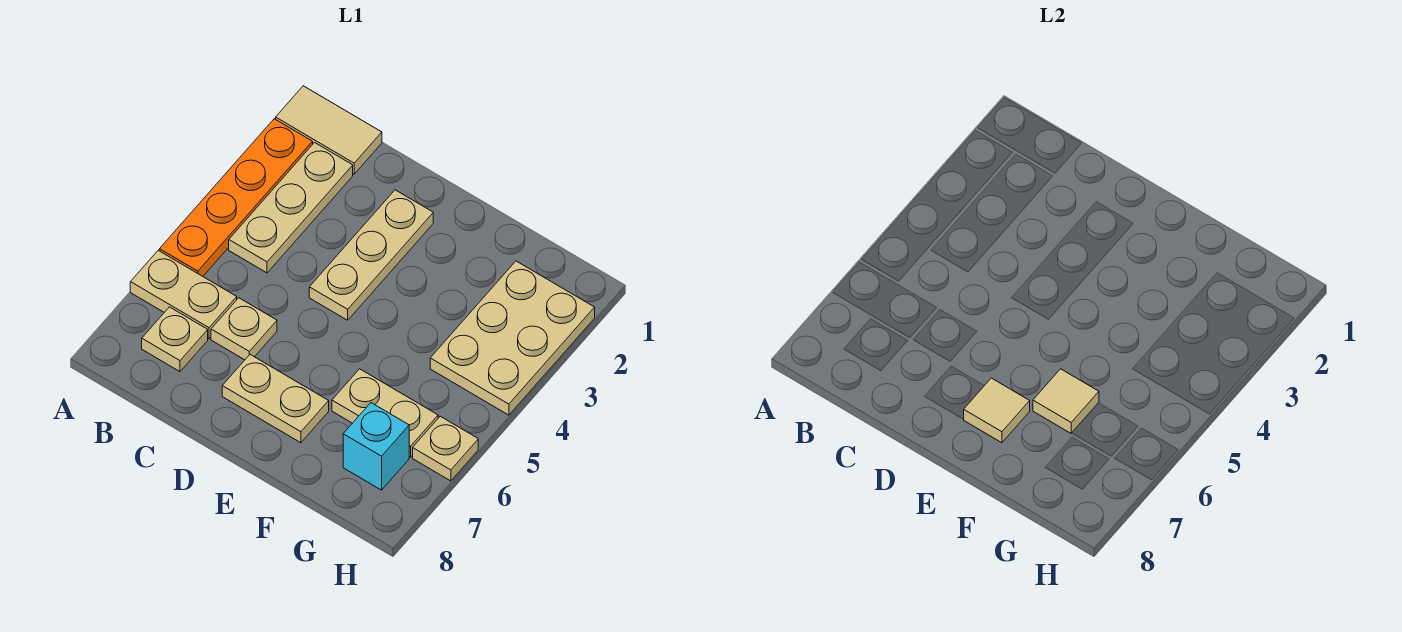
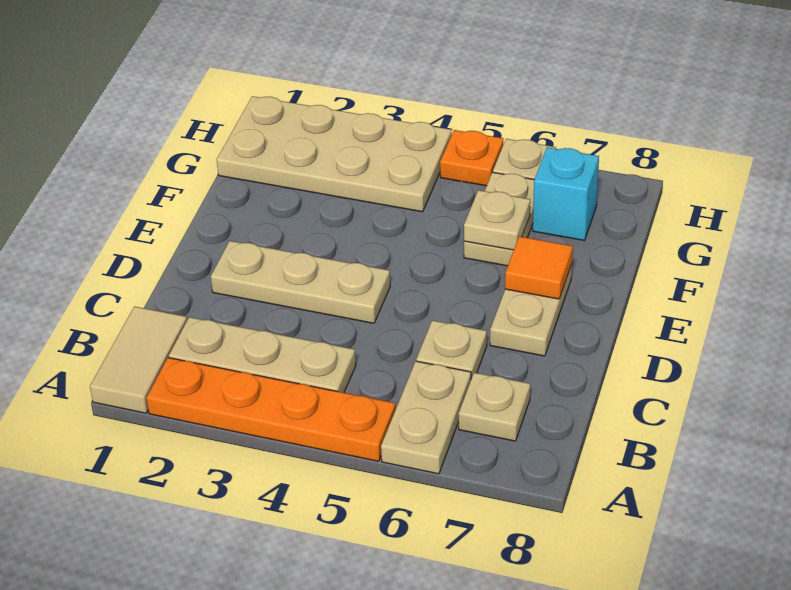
tan 1x1 tile [963,378,1030,443] -> orange 1x1 tile [505,236,573,299]
tan 1x1 tile [1033,369,1099,433] -> tan 1x1 plate [464,190,530,250]
tan 2x3 plate [430,261,595,415] -> tan 2x4 plate [217,96,452,212]
none -> orange 1x1 plate [440,130,503,186]

